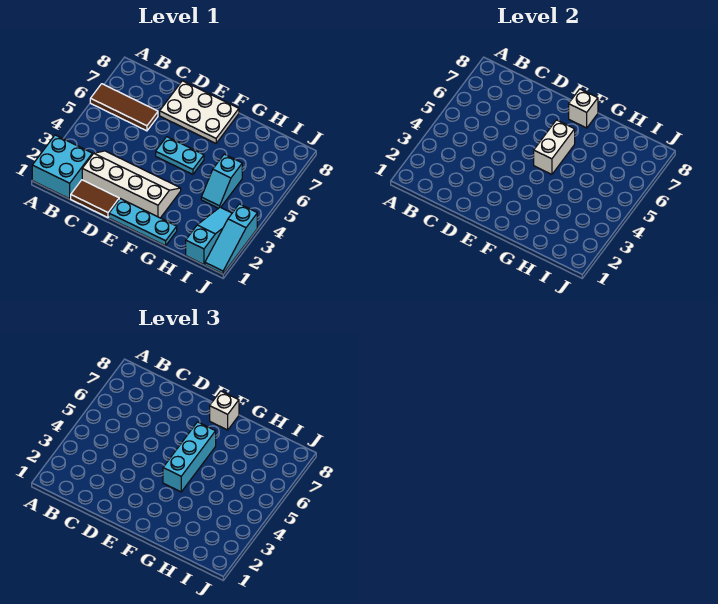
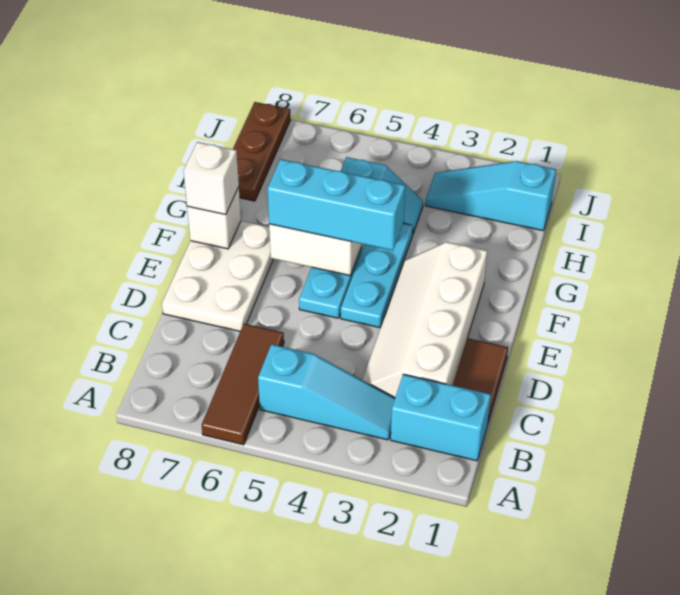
cyan 2x2 brick [32,135,92,199] -> cyan 1x2 brick [391,374,491,461]
cyan 1x3 plate [109,199,177,246] -> cyan 1x3 plate moved to [341,223,413,328]
none -> brown 1x3 plate [233,102,291,201]
cyan 1x3 slope [205,204,257,274] -> cyan 1x3 slope moved to [258,344,395,440]

